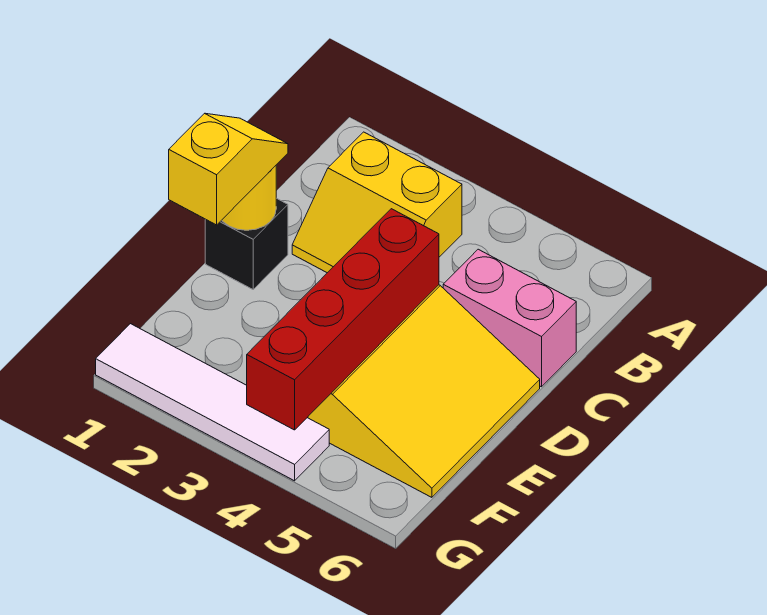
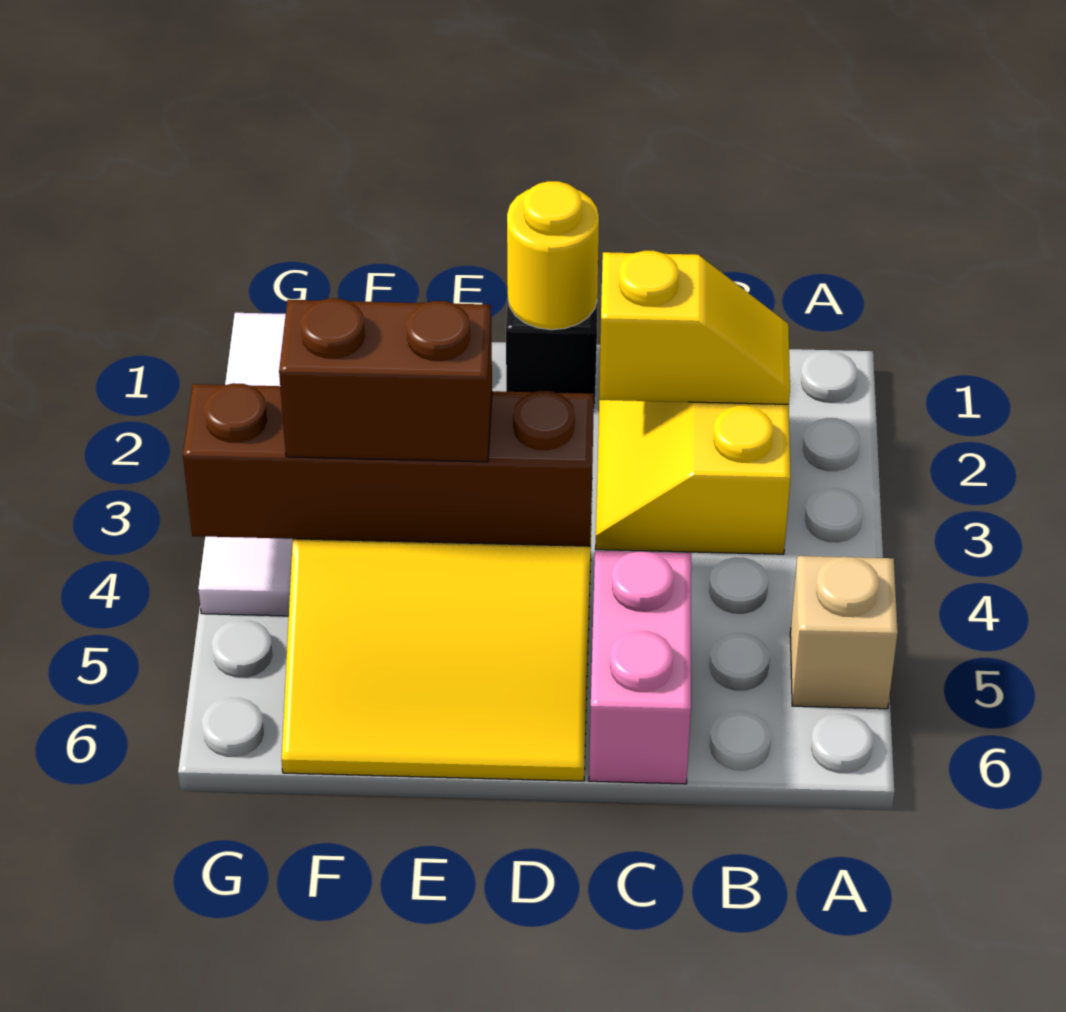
none -> tan 1x1 brick [790,556,898,709]
yellow 1x2 slope [169,113,288,225] -> yellow 1x2 slope moved to [599,251,790,404]
red 1x4 brick [247,209,439,430] -> brown 1x4 brick [183,383,594,546]
none -> brown 1x2 brick [279,298,492,462]

